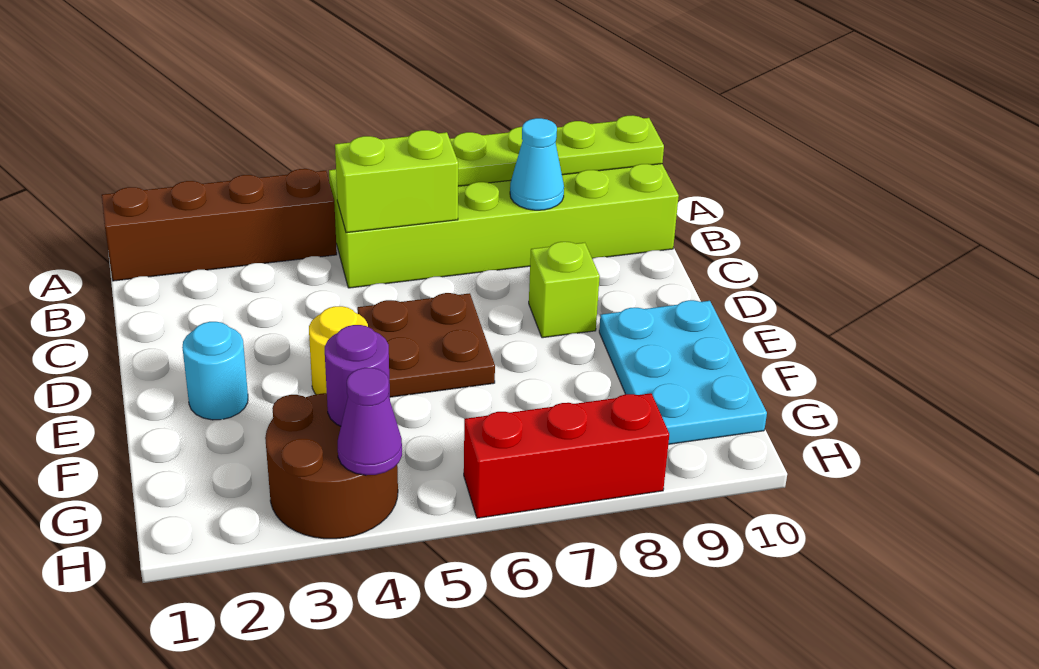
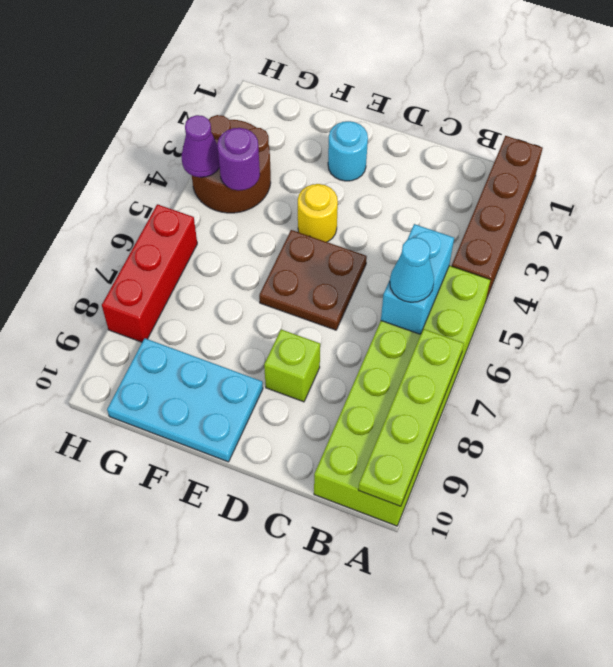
lime 1x2 brick [335,130,458,233] -> cyan 1x2 brick [381,224,454,334]
cyan 1x1 cone [510,118,564,210] -> cyan 1x1 cone moved to [390,238,434,302]

